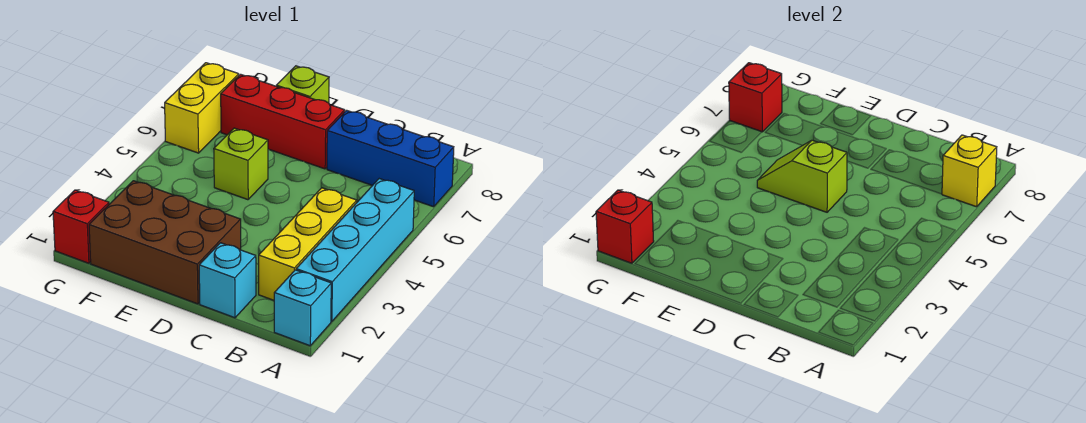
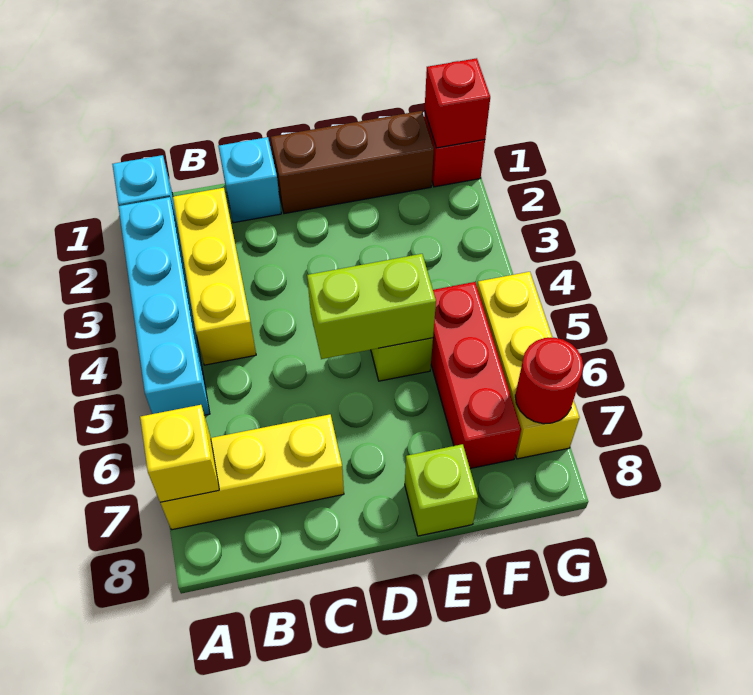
blue 1x3 brick [327,110,454,207] -> yellow 1x3 brick [161,414,344,530]
brown 2x3 brick [89,181,241,304] -> brown 1x3 brick [271,111,434,214]
lime 1x2 slope [757,140,847,212] -> lime 1x2 brick [307,254,436,359]
red 1x3 brick [221,74,345,169] -> red 1x3 brick turned to [431,282,521,469]
yellow 1x2 brick [165,63,239,153] -> yellow 1x3 brick [477,272,580,459]
red 1x1 brick [729,63,782,132] -> red 1x1 round brick [515,338,583,424]

